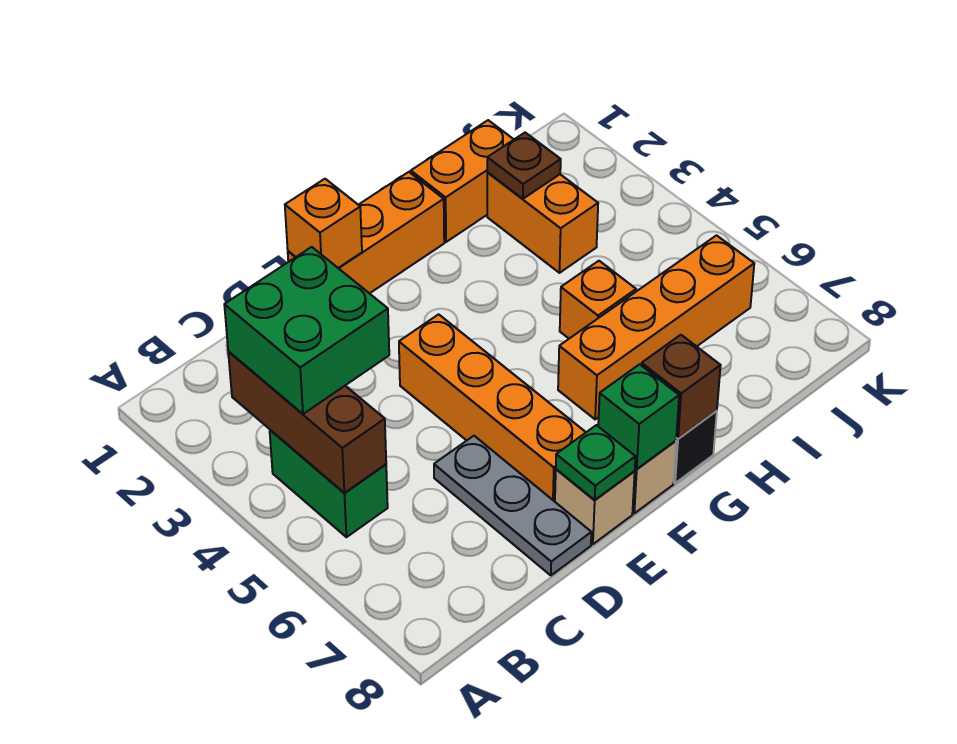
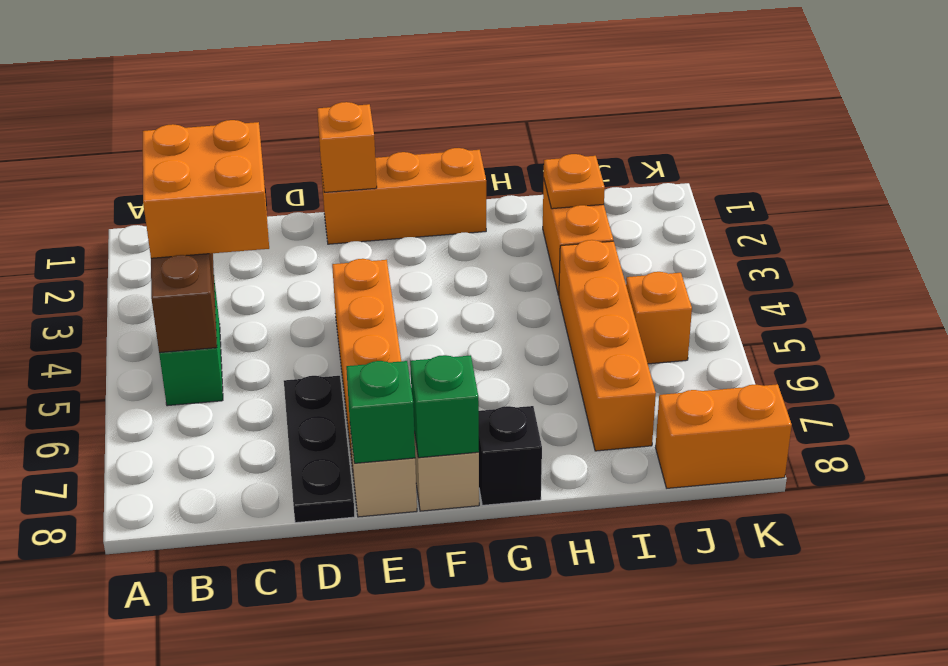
green 2x2 brick [224,247,389,414] -> orange 2x2 brick [143,120,269,258]
grey 1x3 plate [434,436,591,575] -> black 1x3 plate [284,376,355,523]
green 1x1 plate [556,425,635,500] -> green 1x1 brick [346,361,415,463]
orange 1x4 brick [558,235,754,419] -> orange 1x4 brick turned to [559,240,656,451]
brown 1x1 brick [641,335,721,439] -> none
orange 1x2 brick [411,120,514,242] -> orange 1x2 brick moved to [656,384,792,488]
orange 1x1 brick [560,261,636,339] -> orange 1x1 brick moved to [626,272,692,364]
brown 1x1 plate [487,133,561,199] -> orange 1x1 plate [544,154,605,209]

